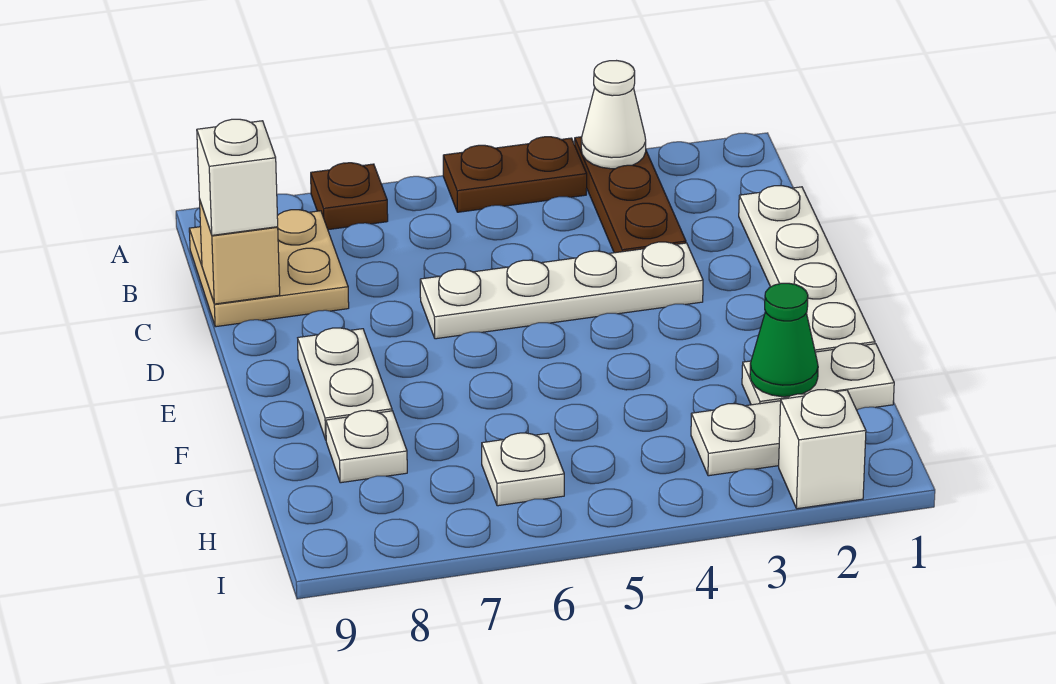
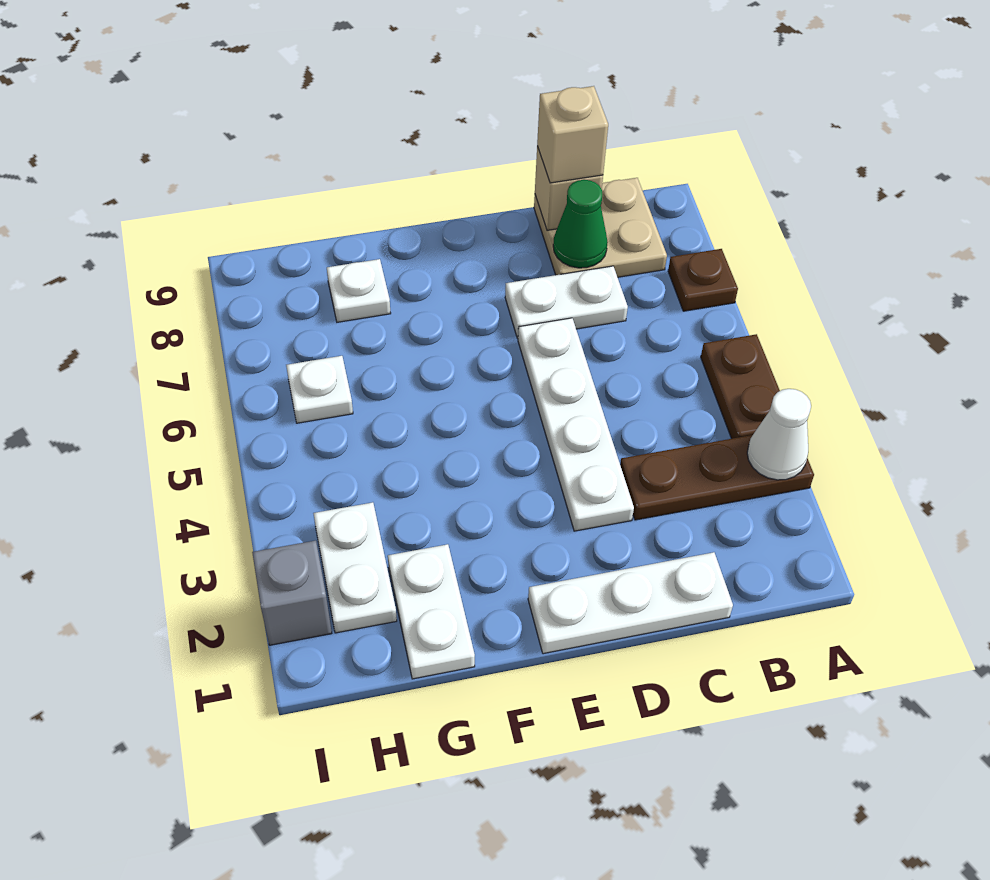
white 1x4 plate [739,186,875,352] -> white 1x3 plate [528,552,733,654]
white 1x1 brick [197,119,278,235] -> tan 1x1 brick [537,86,608,183]
white 1x2 plate [298,328,392,440] -> white 1x2 plate moved to [505,266,628,339]
green 1x1 cone [750,283,818,397] -> green 1x1 cone moved to [553,180,608,268]
white 1x1 brick [779,390,866,509] -> grey 1x1 brick [252,541,332,645]

